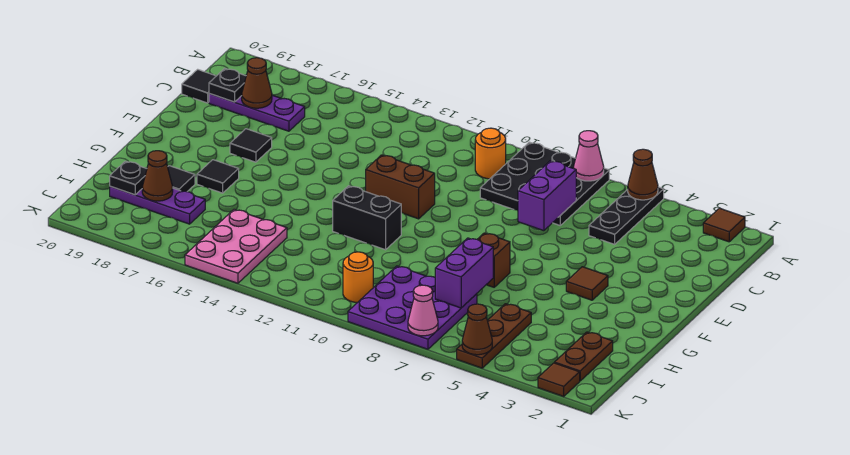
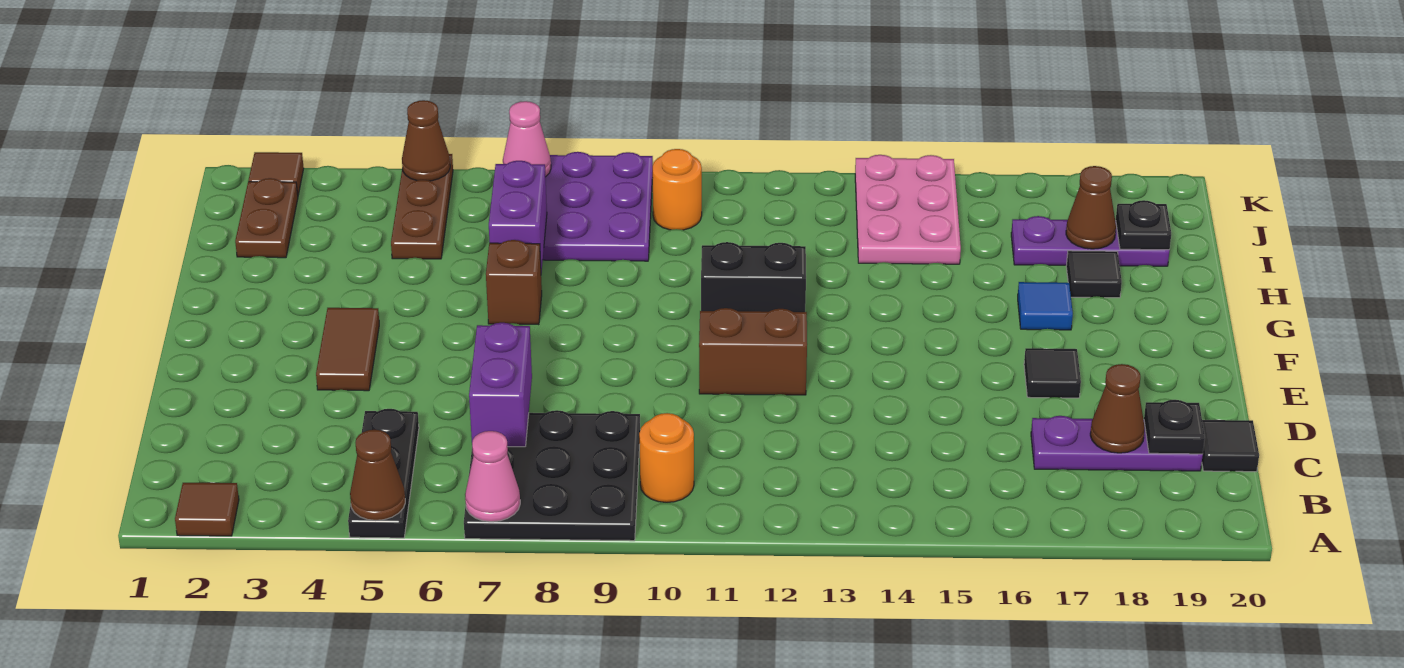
brown 1x1 tile [566,267,608,300] -> brown 1x2 tile [316,308,379,391]
black 1x1 tile [197,160,239,193] -> blue 1x1 tile [1018,282,1073,330]

